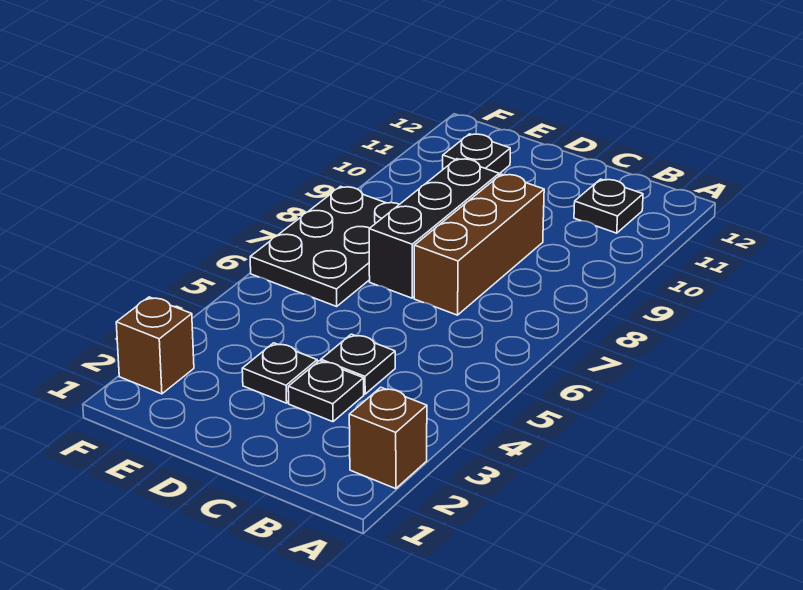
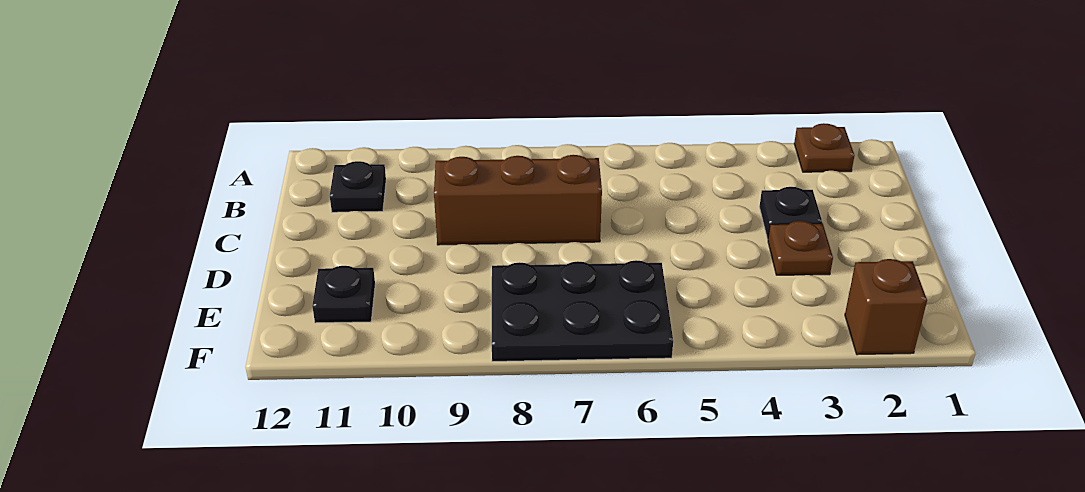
brown 1x1 brick [349,387,427,489] -> brown 1x1 plate [794,123,855,172]
black 1x1 plate [321,334,395,394] -> none
black 1x1 plate [242,343,317,403] -> brown 1x1 plate [768,221,833,275]
black 1x3 brick [369,159,499,298] -> none

